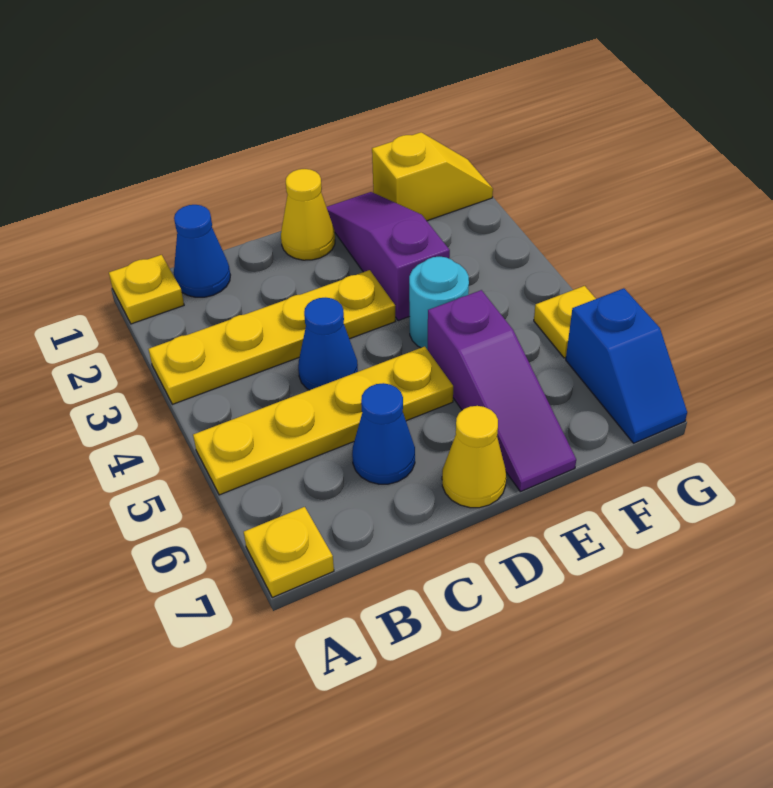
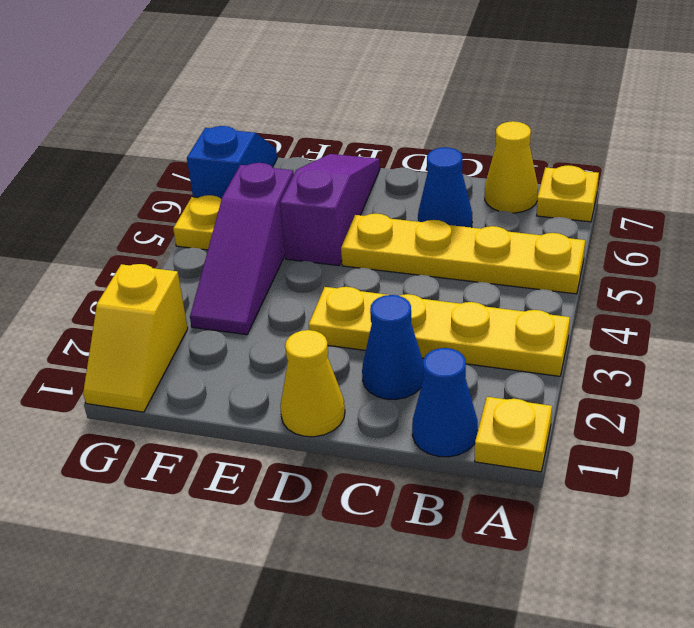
blue 1x1 cone [298,298,358,390] -> blue 1x1 cone moved to [362,295,424,399]
yellow 1x1 cone [442,406,506,508] -> yellow 1x1 cone moved to [485,121,538,213]
purple 1x3 slope [327,192,450,321] -> purple 1x3 slope moved to [190,163,294,335]
cyan 1x1 round brick [409,257,469,350] -> none
yellow 1x2 slope [372,132,493,221] -> yellow 1x2 slope turned to [83,264,188,412]

